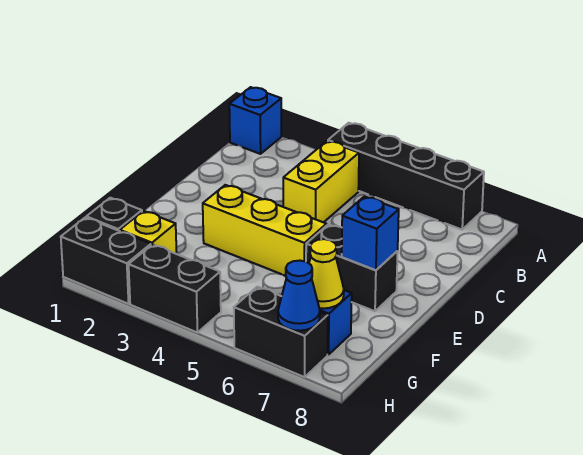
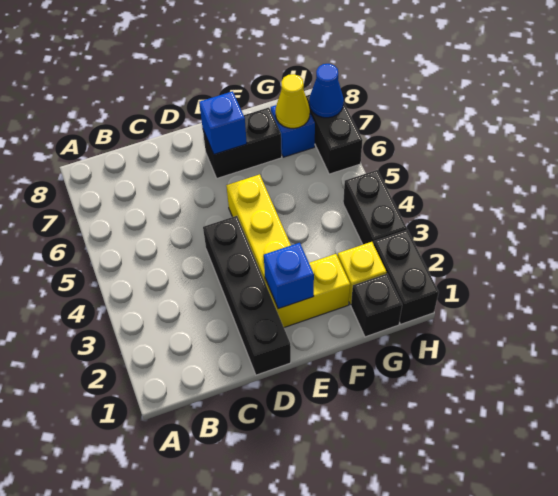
blue 1x1 brick [229,87,281,154] -> blue 1x1 brick moved to [264,243,314,309]
black 1x4 brick [328,123,484,229] -> black 1x4 brick moved to [203,216,291,375]
yellow 1x2 brick [283,141,359,222] -> yellow 1x2 brick moved to [265,254,350,327]
black 1x2 brick [306,224,398,311] -> black 1x2 brick turned to [203,108,282,178]

